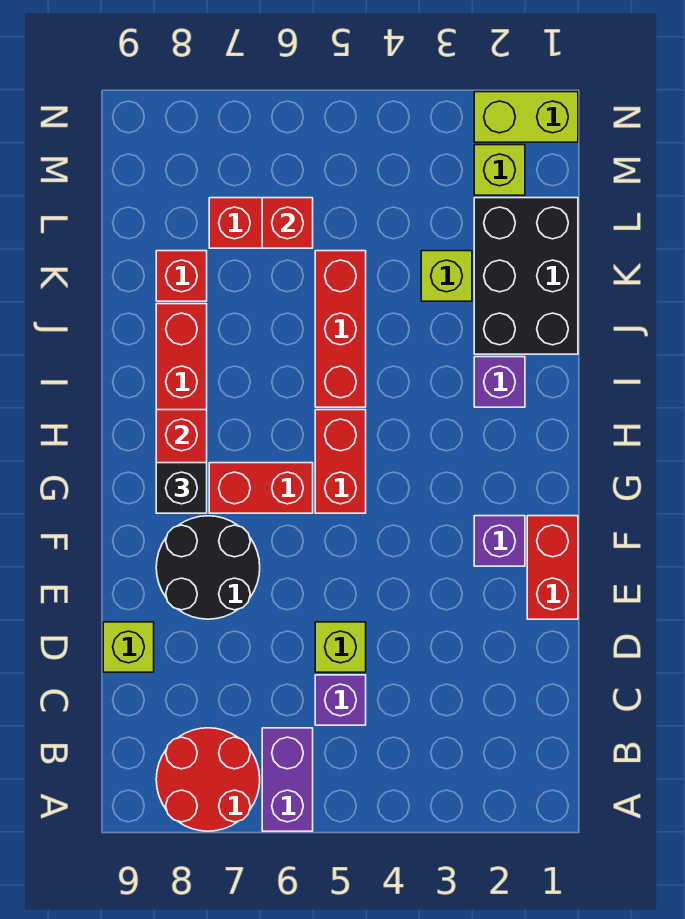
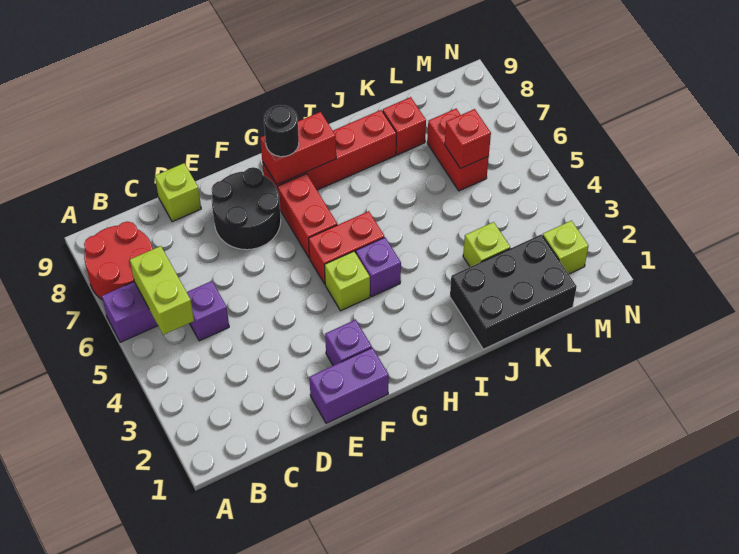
lime 1x1 brick [315,622,366,672] -> lime 1x1 brick moved to [325,251,370,311]
red 1x2 brick [527,516,578,619] -> purple 1x2 brick [309,348,389,423]
black 1x1 brick [156,463,207,513] -> black 1x1 round brick [264,105,299,157]
purple 1x1 brick [474,357,525,407] -> purple 1x1 brick moved to [356,237,401,297]
red 1x3 brick [315,251,366,407] -> none
lime 1x2 brick [474,92,578,142] -> lime 1x2 brick moved to [130,246,194,335]

